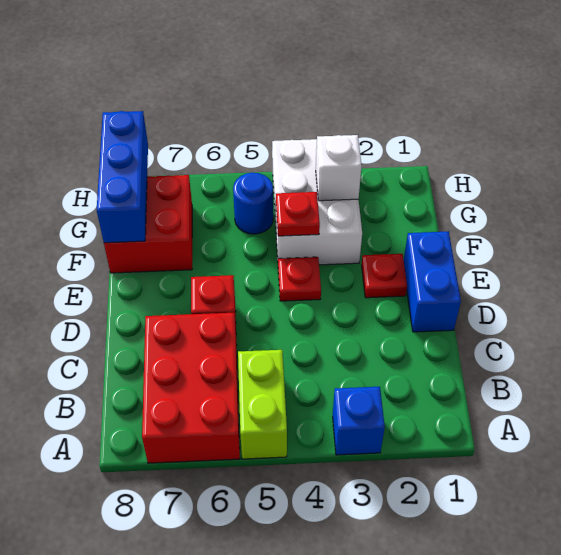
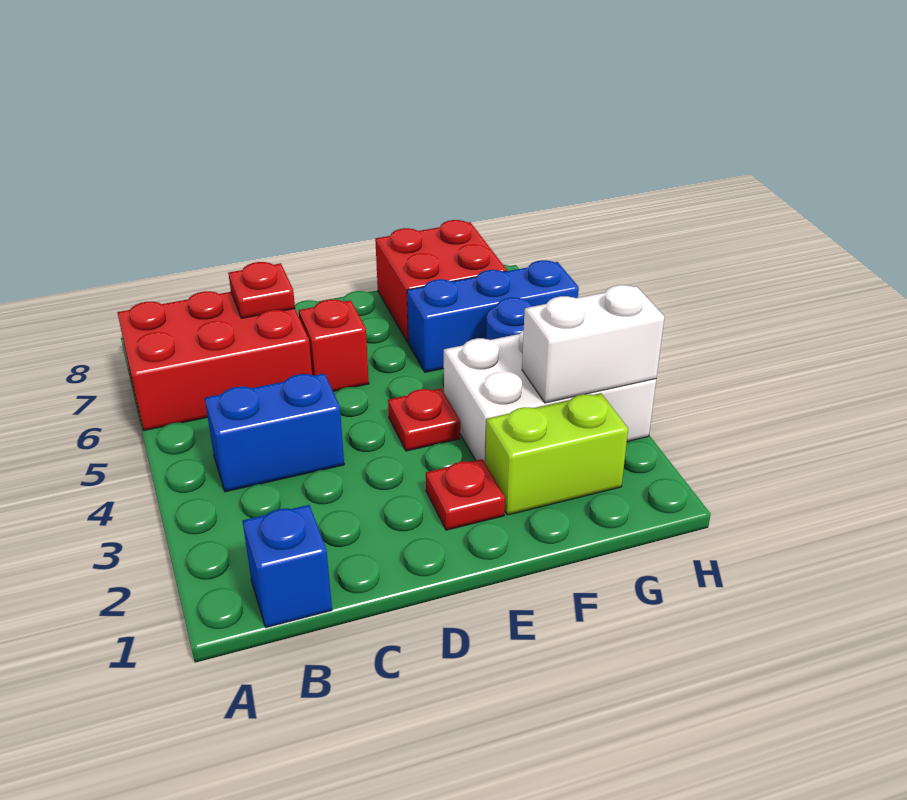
blue 1x1 brick [333,387,385,455] -> blue 1x1 brick moved to [243,505,332,628]
lime 1x2 brick [238,350,287,459] -> lime 1x2 brick moved to [485,393,628,515]
blue 1x2 brick [404,231,461,332] -> blue 1x2 brick moved to [205,373,344,492]
red 1x1 plate [276,192,320,236] -> red 1x1 plate moved to [228,262,295,318]
blue 1x3 brick [97,111,148,243] -> blue 1x3 brick moved to [407,260,579,372]
white 1x1 brick [316,135,362,201] -> white 1x2 brick [522,285,664,403]

